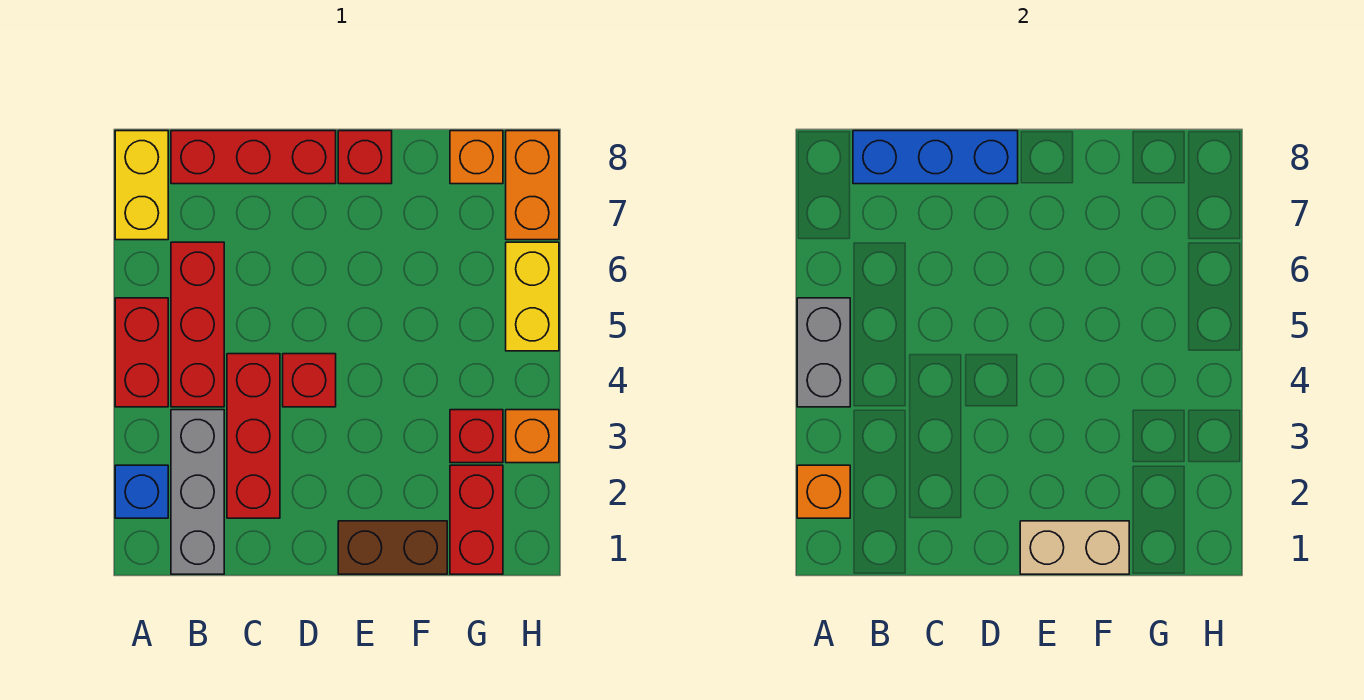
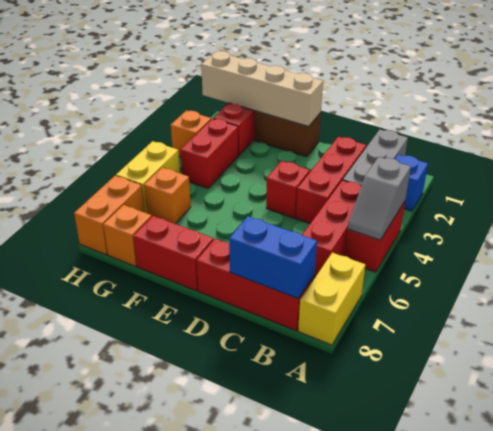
orange 1x1 brick [797,465,850,518] -> orange 1x1 brick moved to [144,167,191,224]
grey 1x2 brick [797,298,850,407] -> grey 1x2 slope [348,157,411,240]
blue 1x3 brick [853,131,1018,184] -> blue 1x2 brick [229,216,317,298]
tan 1x2 brick [1020,521,1129,574] -> tan 1x4 brick [201,51,323,126]
red 1x1 brick [338,131,392,184] -> red 1x2 brick [133,216,213,291]
red 1x1 brick [450,410,503,463] -> red 1x2 brick [181,118,238,188]

